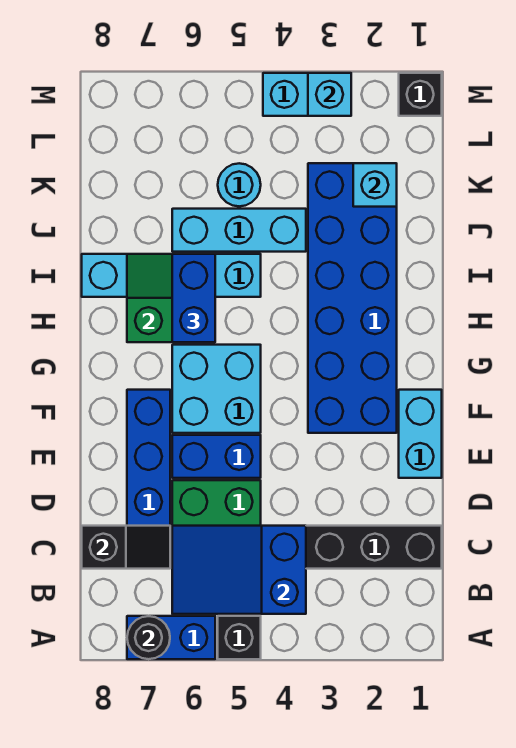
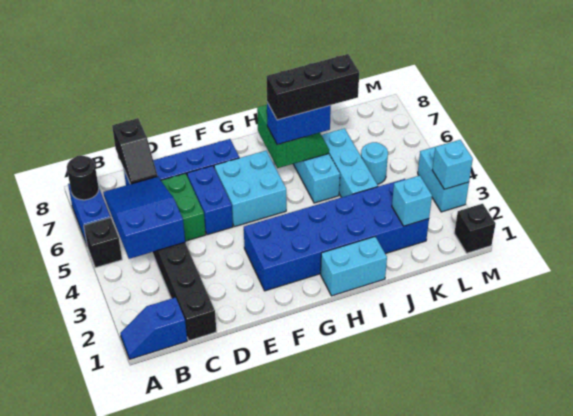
none -> blue 1x2 slope [120,297,187,359]
cyan 1x2 brick [399,390,442,478] -> cyan 1x2 brick moved to [321,237,387,296]
none -> black 1x3 brick [267,54,359,120]

